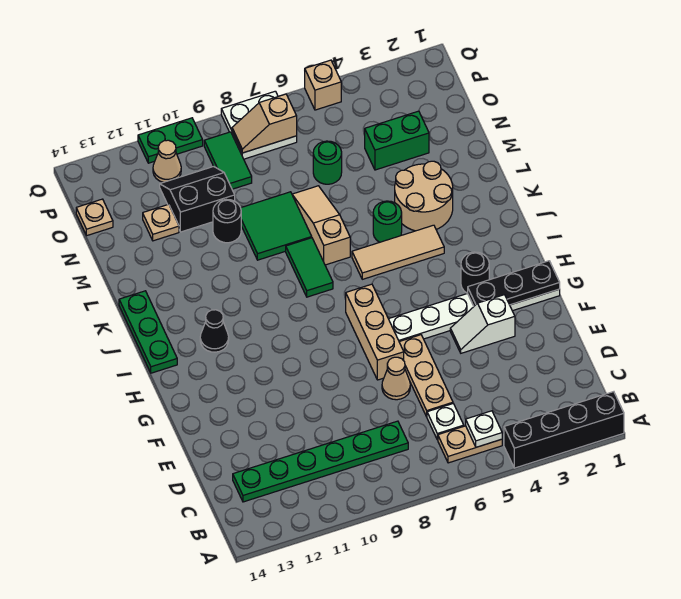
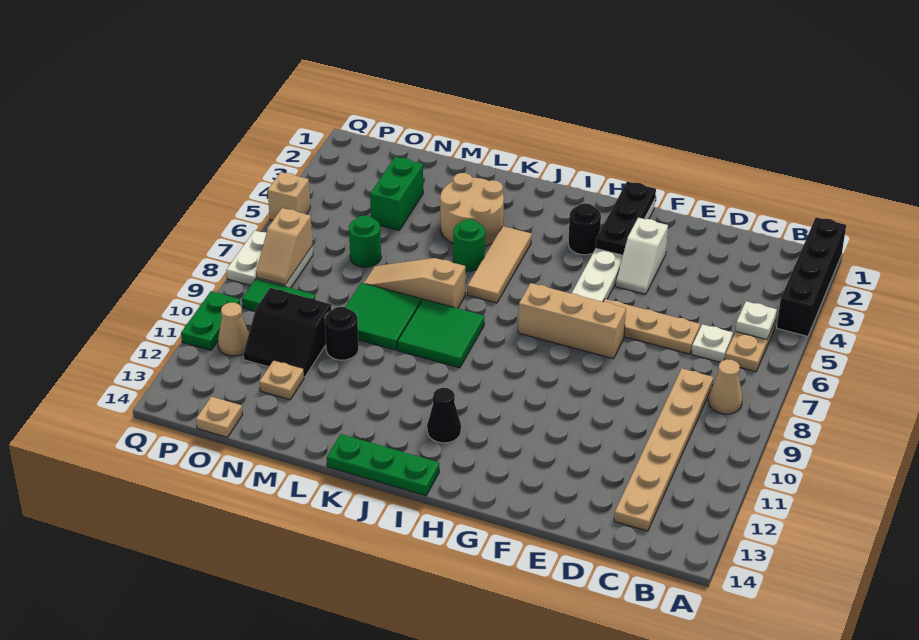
green 1x6 plate [233,421,408,502] -> tan 1x6 plate [614,369,713,531]
tan 1x1 cone [382,357,410,400] -> tan 1x1 cone moved to [708,359,743,414]
green 1x2 tile [286,238,333,297] -> green 2x2 tile [397,299,484,368]
black 2x2 slope [160,166,235,232] -> black 2x2 slope turned to [243,288,331,377]

